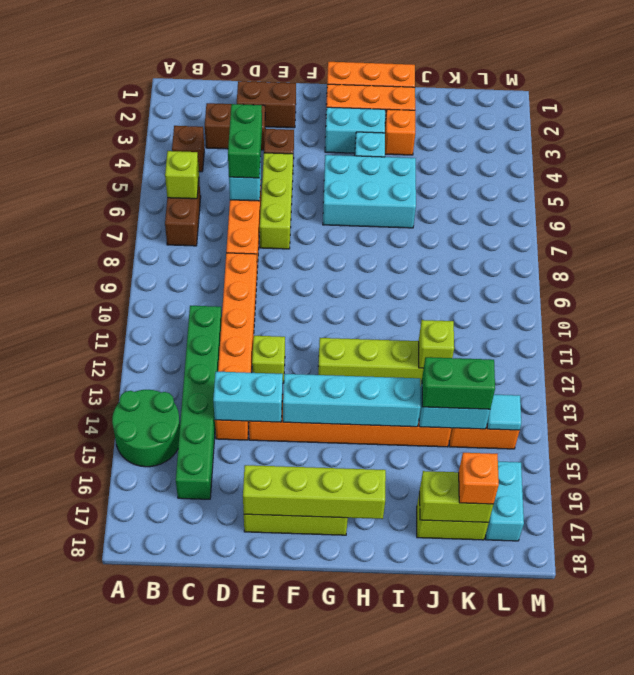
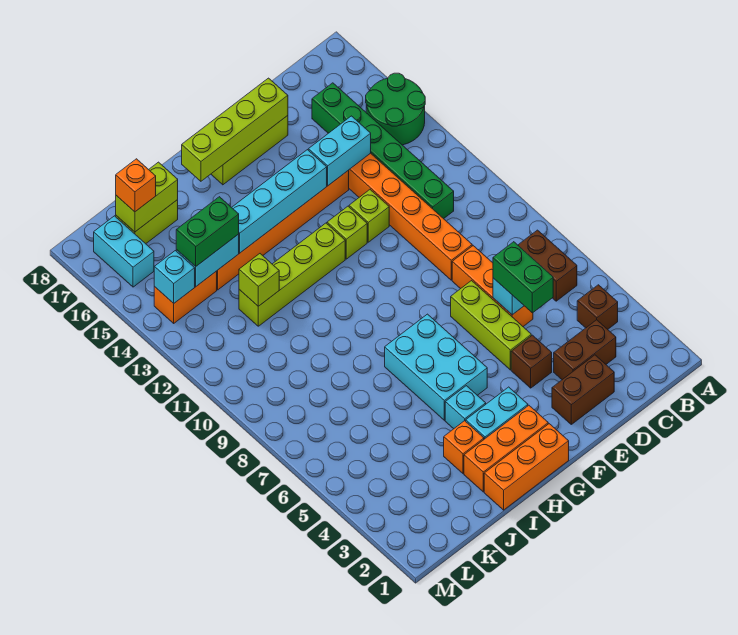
lime 1x1 brick [165,151,199,199] -> lime 1x1 brick moved to [327,206,367,259]
cyan 2x3 brick [323,155,416,228] -> cyan 2x3 brick turned to [385,314,487,420]
cyan 1x1 tile [487,395,521,430] -> cyan 1x1 brick [154,251,195,303]

